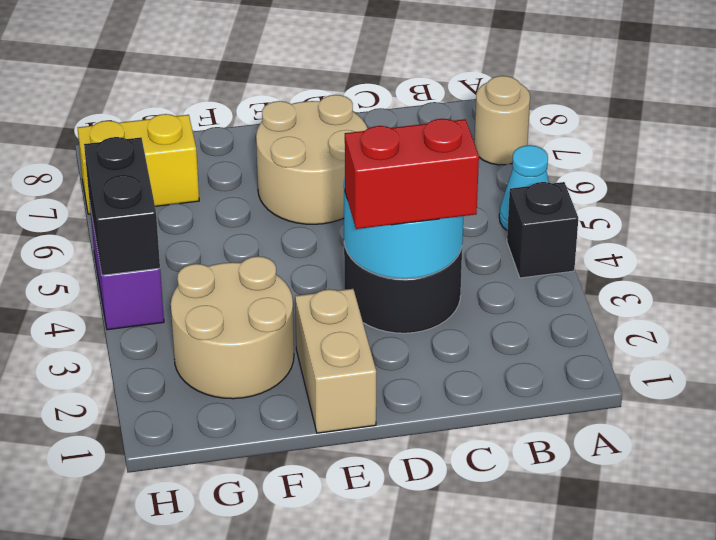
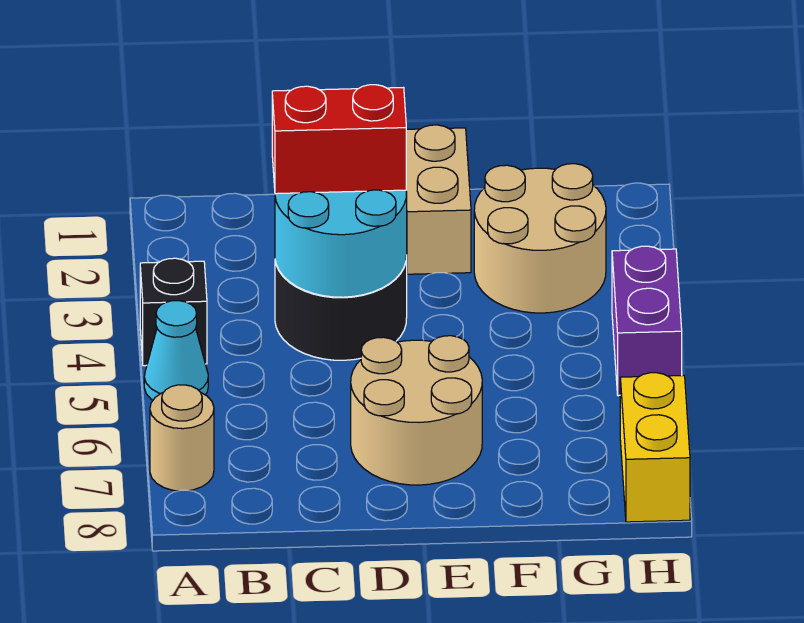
yellow 1x2 brick [78,114,199,214] -> yellow 1x2 brick turned to [620,373,690,522]
black 1x2 brick [84,137,160,275] -> none

